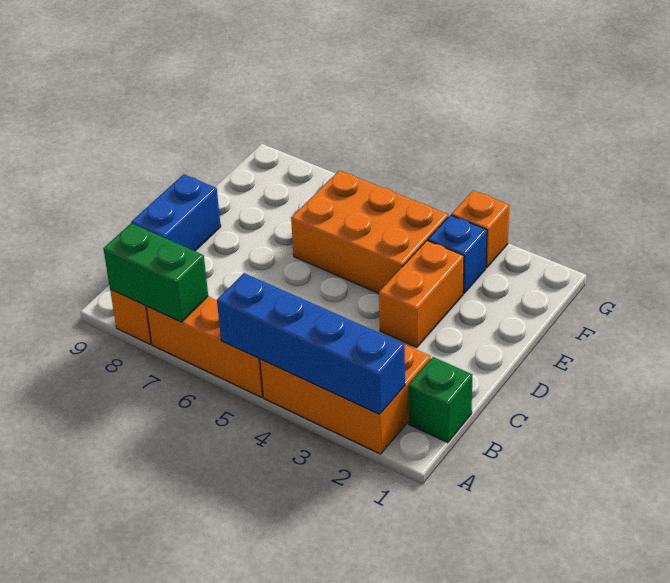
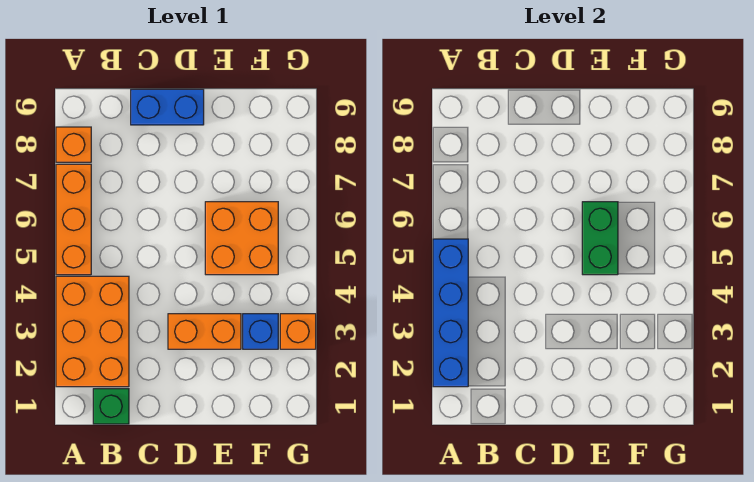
green 1x2 brick [103,223,208,322] -> green 1x2 brick moved to [582,202,618,275]
orange 2x3 brick [291,170,448,293] -> orange 2x2 brick [205,202,278,275]

